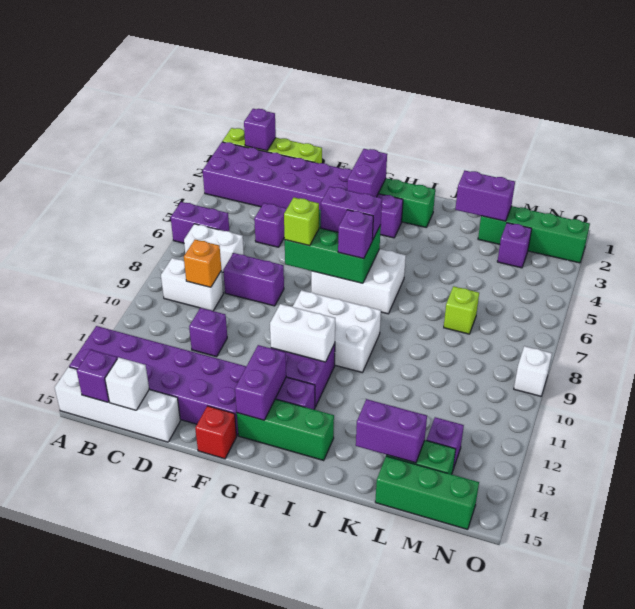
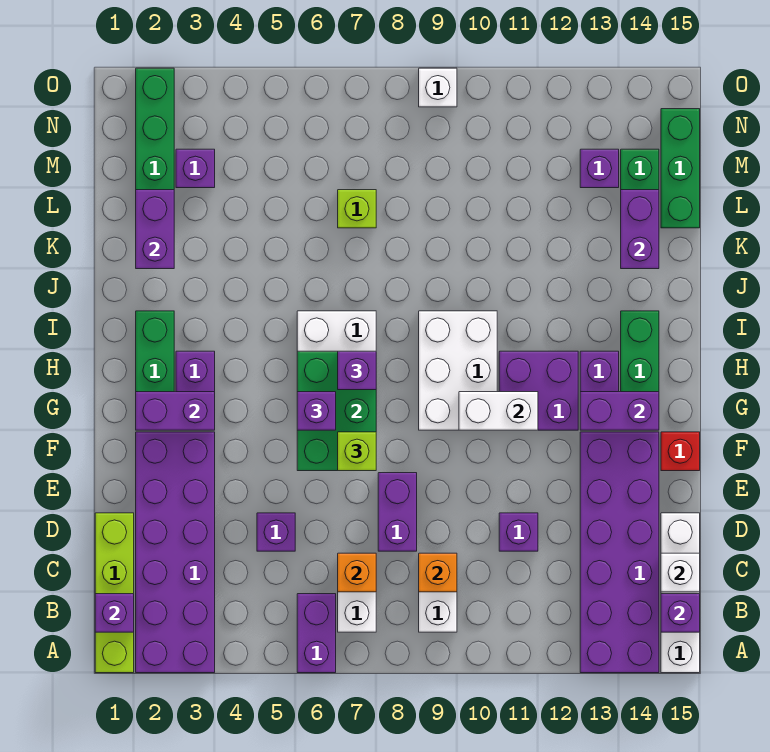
none -> orange 1x1 brick [338,553,376,592]
purple 1x2 brick [321,187,382,240] -> purple 1x1 brick [297,392,336,430]
white 1x2 brick [270,304,335,362] -> white 1x2 brick turned to [459,392,538,430]

